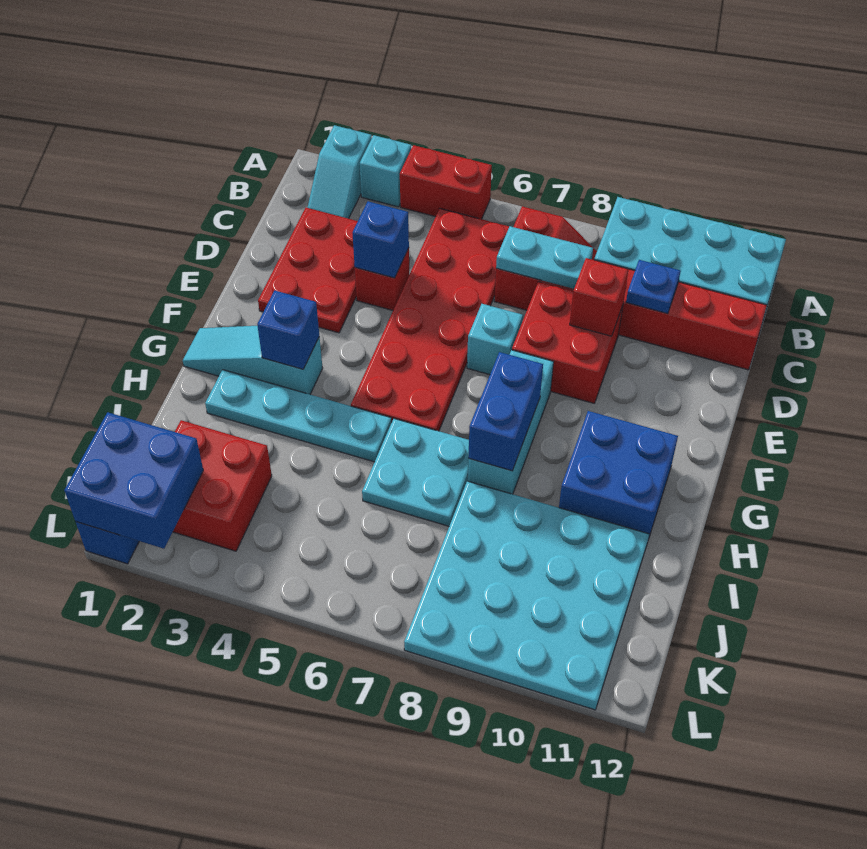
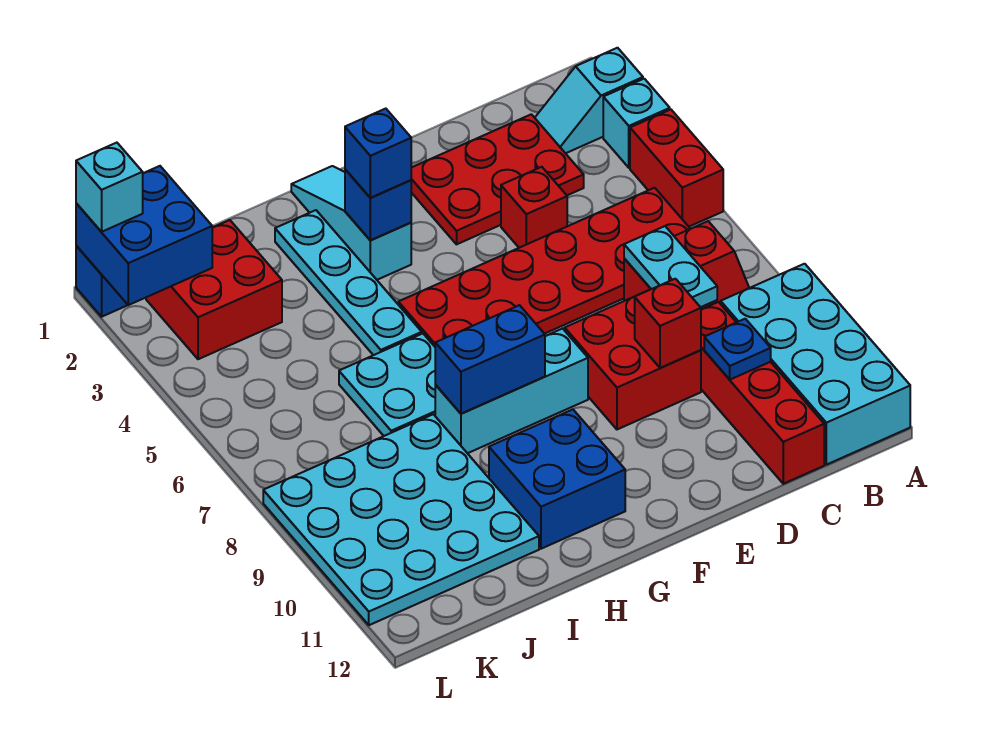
blue 1x1 brick [352,201,409,278] -> blue 1x1 brick moved to [345,109,411,198]
cyan 1x1 brick [467,304,523,375] -> cyan 1x1 brick moved to [76,143,143,232]

